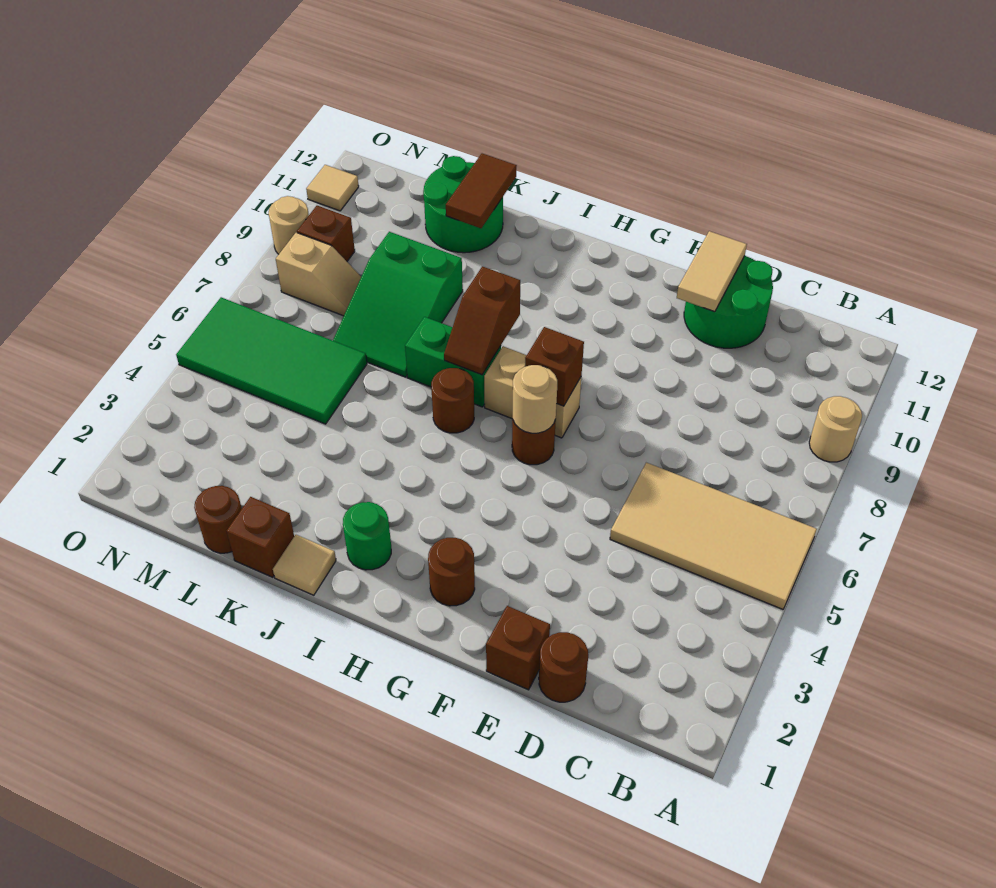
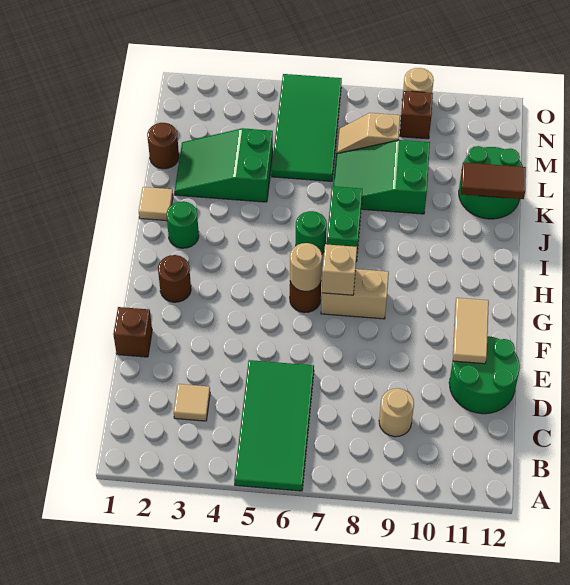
tan 2x4 tile [610,463,817,609] -> green 2x4 tile [234,360,314,491]
tan 1x1 round brick [809,396,862,462] -> tan 1x1 round brick moved to [379,388,414,437]
brown 1x1 round brick [539,632,588,702] -> none
tan 1x2 tile [677,231,747,312] -> tan 1x2 tile turned to [453,298,489,364]
tan 1x2 brick [484,346,581,438] -> tan 1x2 brick turned to [321,269,389,319]
brown 1x1 brick [525,327,584,406] -> tan 1x1 brick [322,244,357,295]
brown 1x1 round brick [431,368,474,433] -> green 1x1 round brick [296,211,327,254]
brown 1x2 slope [444,266,520,375] -> none
brown 1x1 brick [227,497,294,577] -> none
none -> green 2x3 slope [174,128,273,202]
tan 1x2 slope [276,232,361,316] -> tan 1x2 slope turned to [336,113,400,154]
tan 1x1 tile [306,165,359,211] -> tan 1x1 tile moved to [174,384,210,421]

